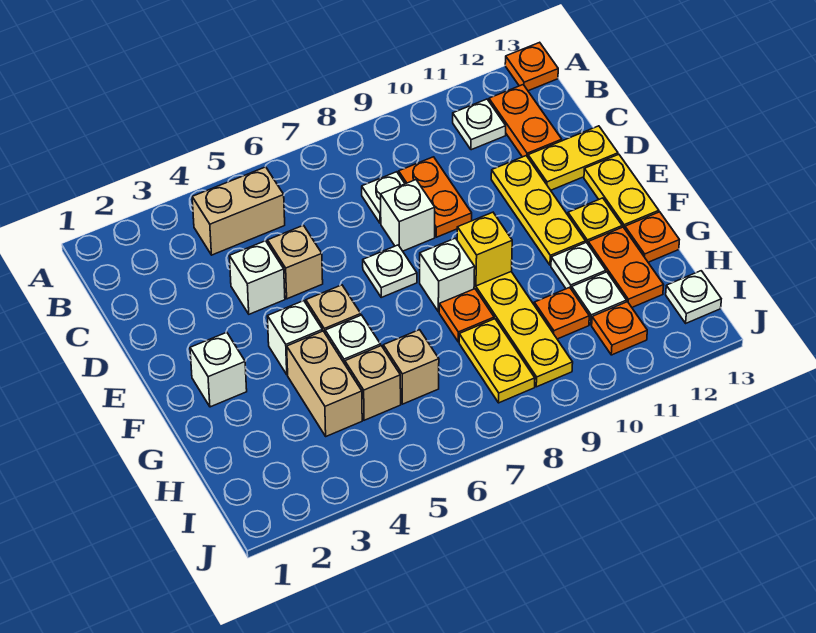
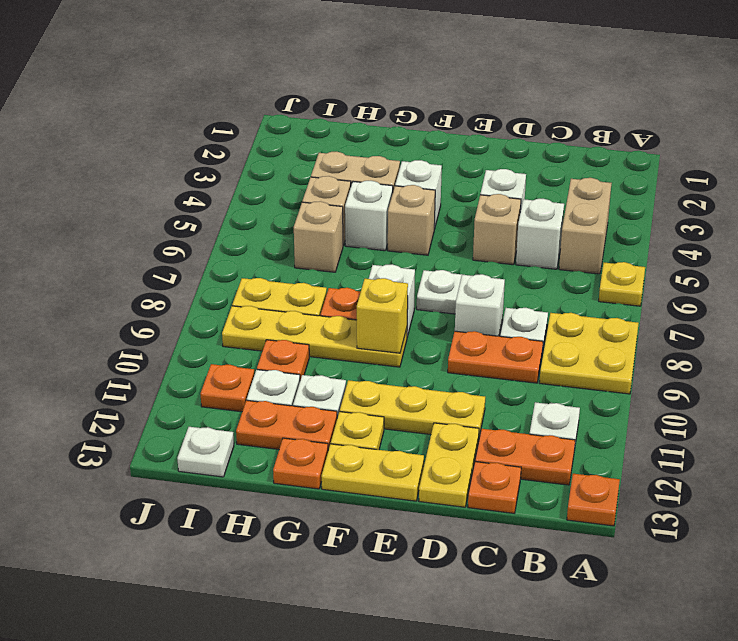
none -> yellow 1x1 plate [599,262,645,306]
none -> yellow 2x2 plate [540,313,639,394]
none -> orange 1x1 plate [468,462,521,513]
white 1x1 brick [190,332,247,407] -> white 1x1 brick moved to [516,199,564,269]

